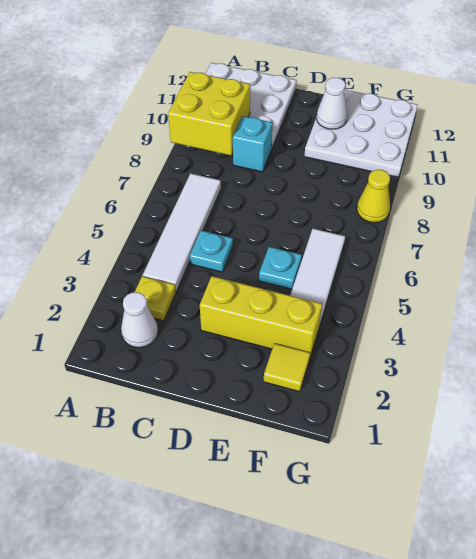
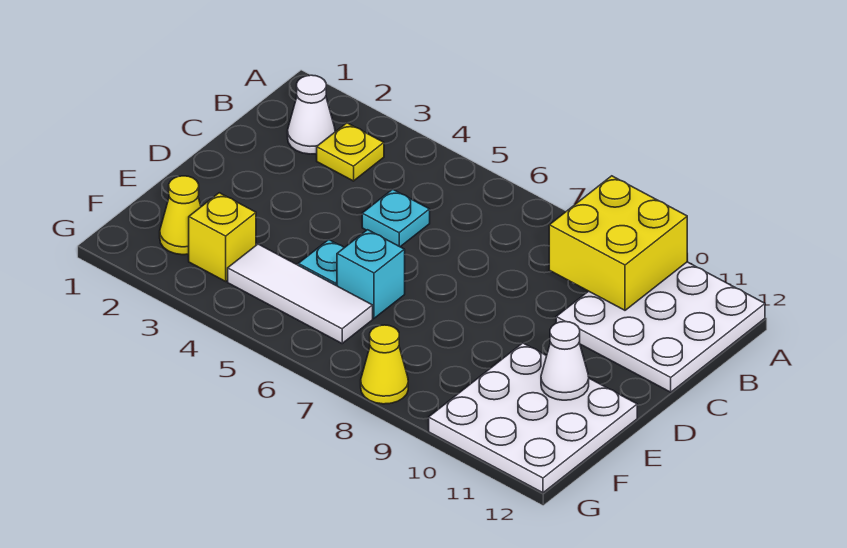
white 1x4 tile [143,173,221,291] -> none
cyan 1x1 brick [233,116,273,172] -> cyan 1x1 brick moved to [337,230,405,318]
yellow 1x3 brick [200,276,322,357] -> yellow 1x1 brick [189,193,256,281]
yellow 1x1 tile [264,343,310,392] -> yellow 1x1 cone [160,176,201,255]

